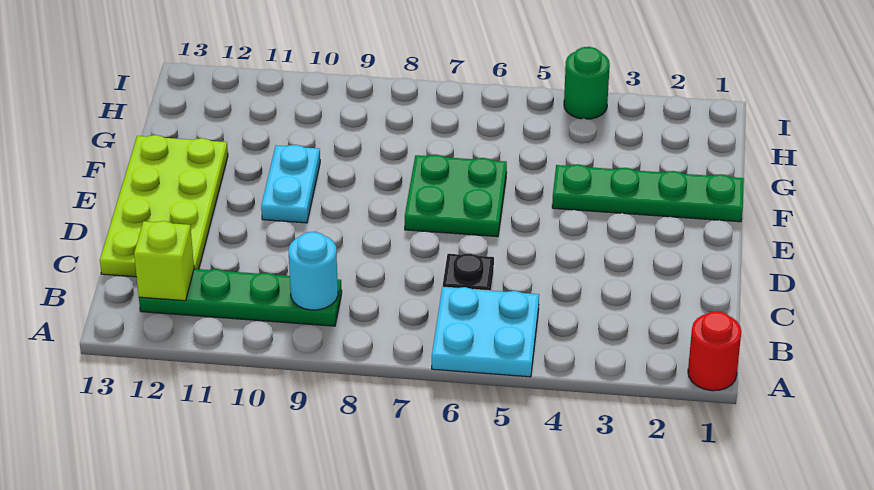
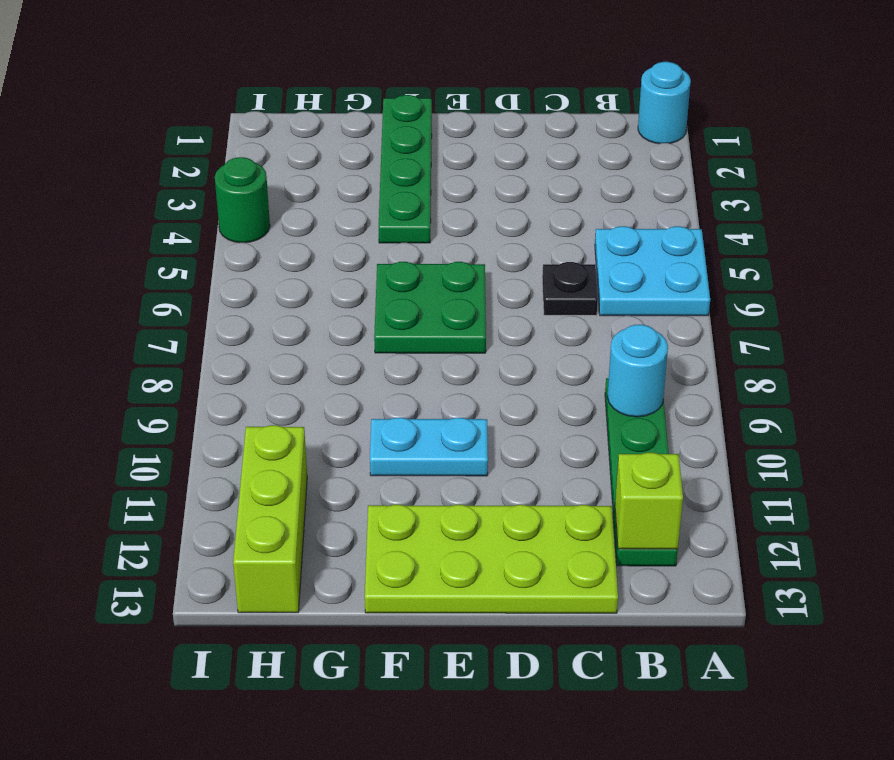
red 1x1 round brick [688,311,741,391] -> cyan 1x1 round brick [638,62,691,144]
none -> lime 1x3 brick [233,425,307,613]

